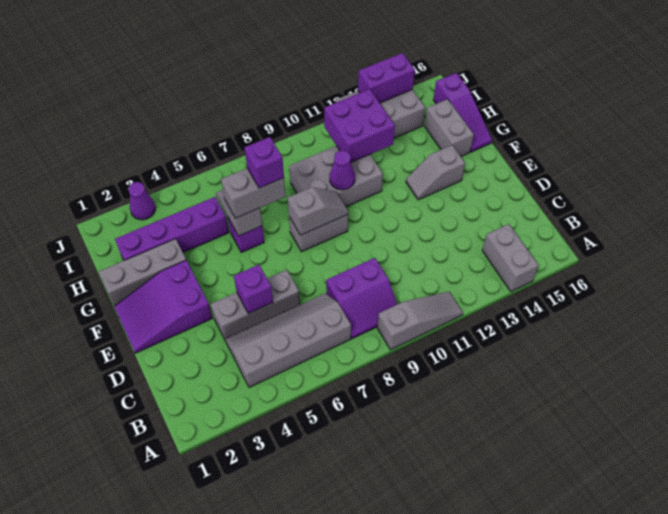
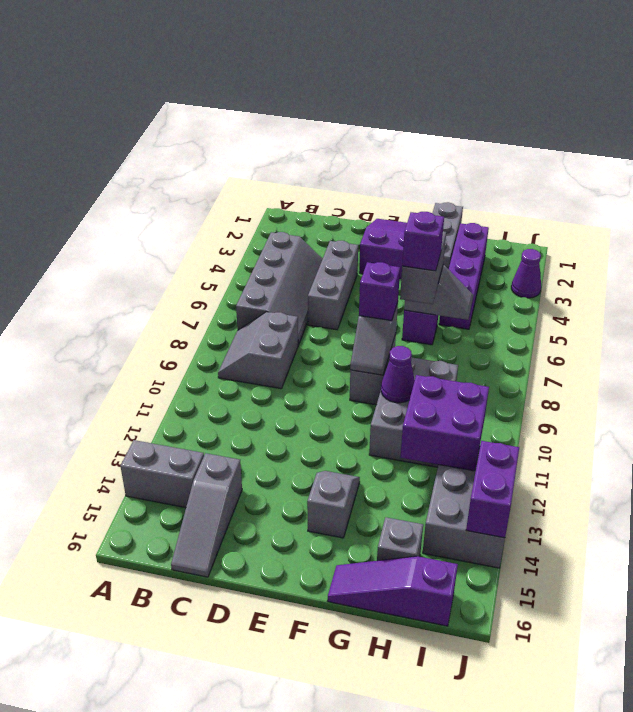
grey 1x3 slope [377,292,463,350] -> grey 1x3 slope moved to [171,453,242,577]
purple 2x2 slope [326,258,397,339] -> grey 2x2 slope [218,312,298,389]
purple 1x1 brick [234,265,273,314] -> purple 1x1 brick moved to [359,262,400,321]
grey 1x2 brick [425,99,474,156] -> grey 1x1 brick [377,517,423,561]

